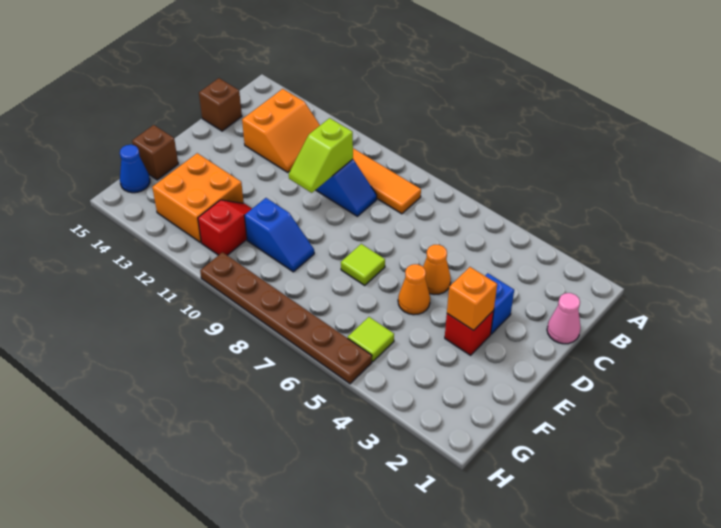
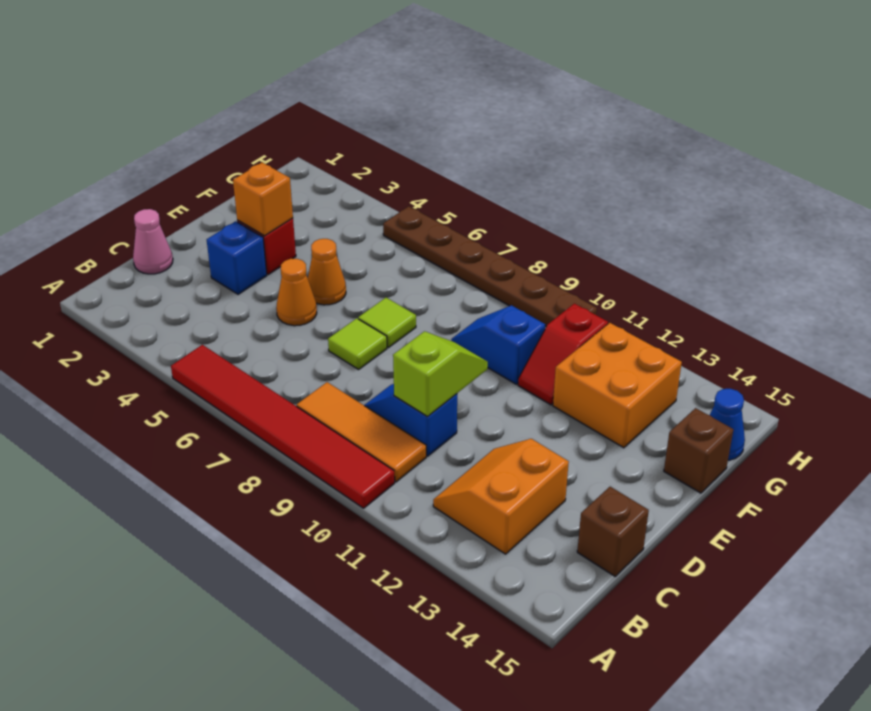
none -> red 1x6 tile [171,345,395,508]
lime 1x1 tile [348,317,394,362] -> lime 1x1 tile moved to [328,318,387,369]

